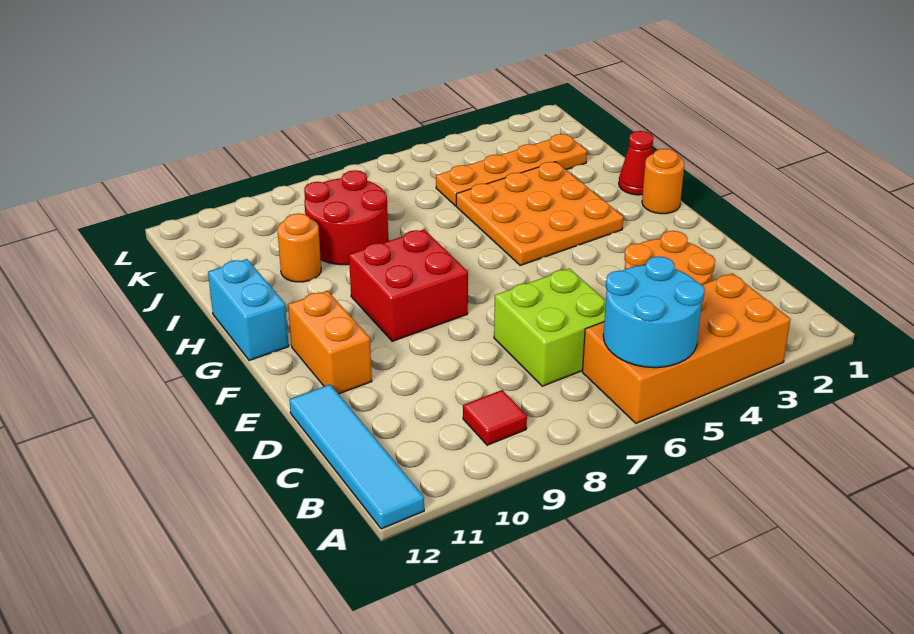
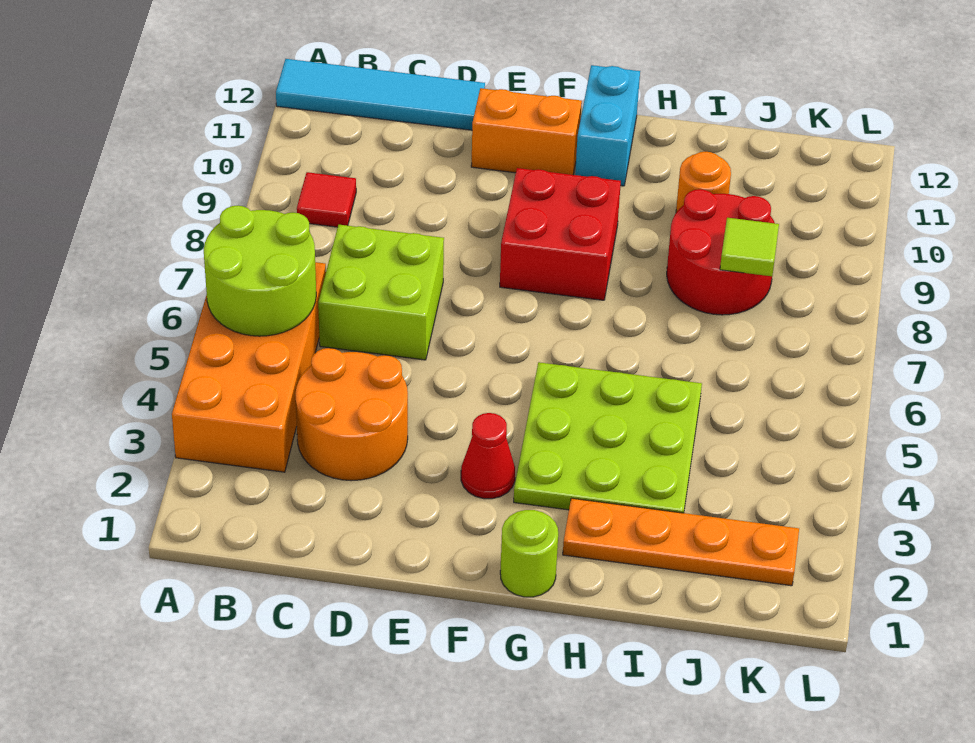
cyan 2x2 round brick [603,256,705,368] -> lime 2x2 round brick [204,206,316,336]
orange 1x1 round brick [642,149,684,214] -> lime 1x1 round brick [500,510,558,597]
orange 3x3 plate [456,162,623,265] -> lime 3x3 plate [514,362,702,513]
cyan 1x2 brick [208,259,289,360] -> cyan 1x2 brick turned to [575,65,640,186]
red 1x1 cone [619,131,653,195] -> red 1x1 cone moved to [461,413,515,499]
orange 1x4 plate [436,134,587,206] -> orange 1x4 plate turned to [563,498,799,586]
none -> lime 1x1 tile [720,218,779,276]

